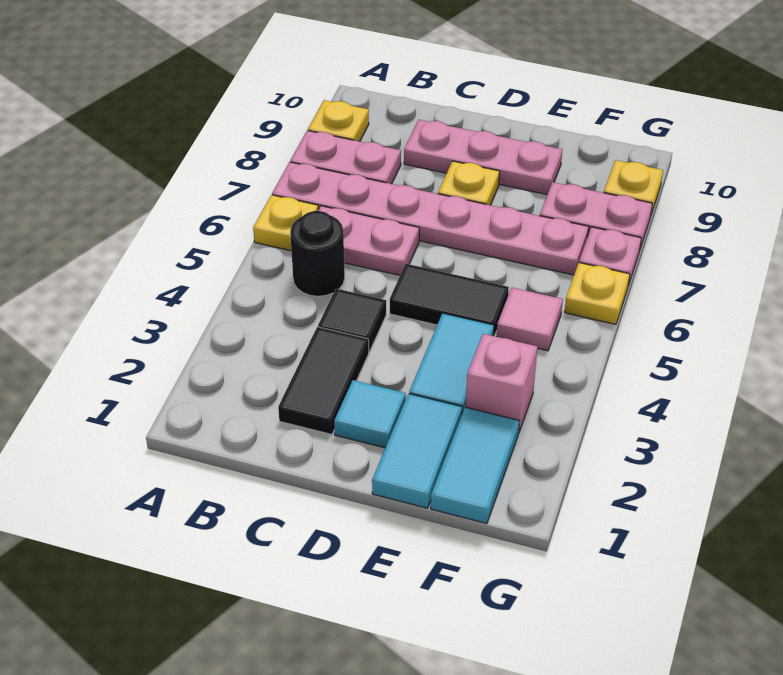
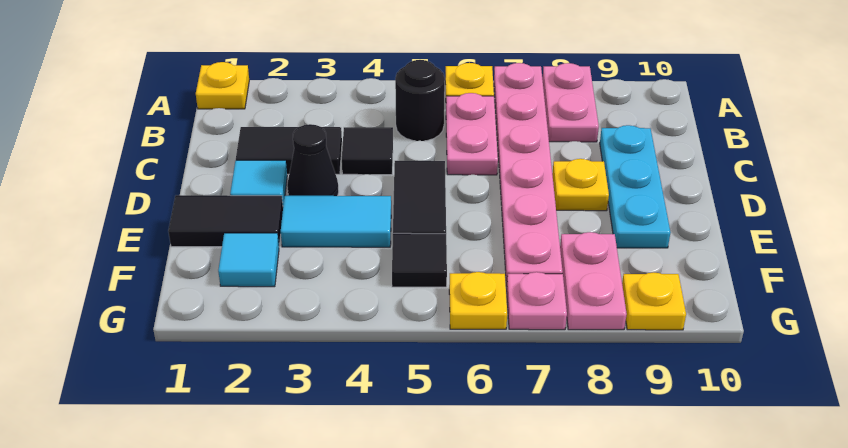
yellow 1x1 plate [308,100,369,141] -> yellow 1x1 plate moved to [196,62,249,109]
pink 1x3 plate [404,120,562,195] -> cyan 1x3 plate [600,125,671,248]
none -> black 1x1 cone [287,124,339,196]
cyan 1x2 tile [372,394,462,508] -> black 1x2 tile [168,195,283,247]
cyan 1x2 tile [431,407,519,524] -> cyan 1x1 tile [218,233,279,287]
pink 1x1 brick [466,334,537,432] -> none
pink 1x1 tile [497,288,563,351] -> black 1x1 tile [392,233,447,287]

